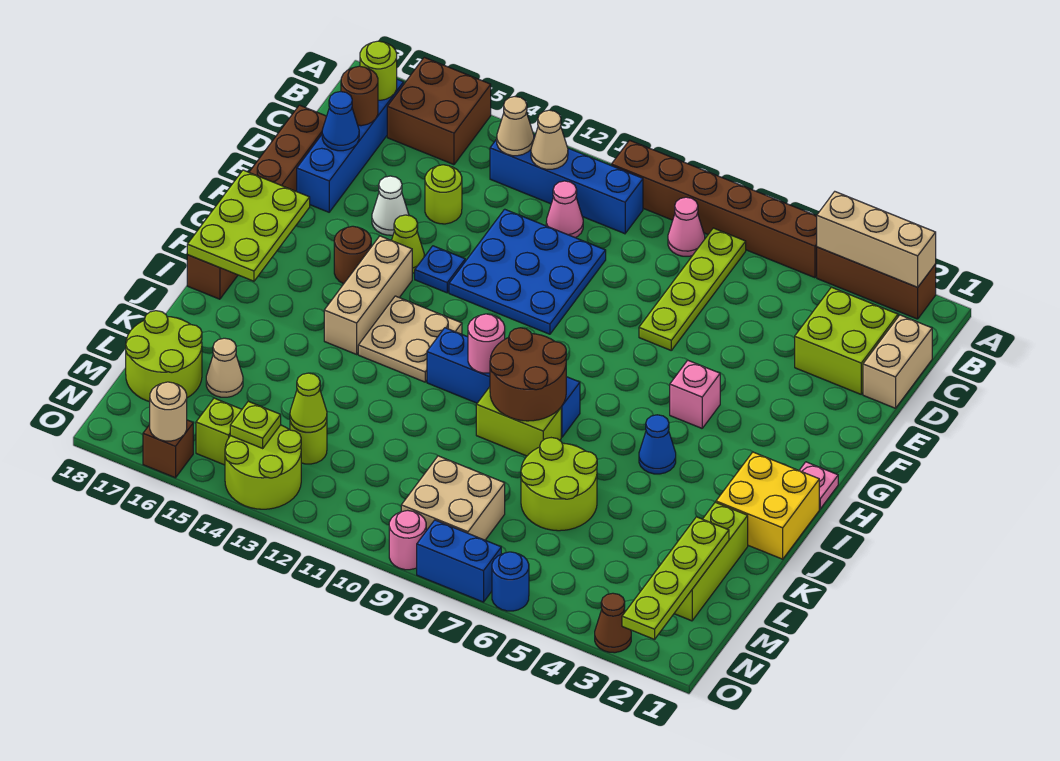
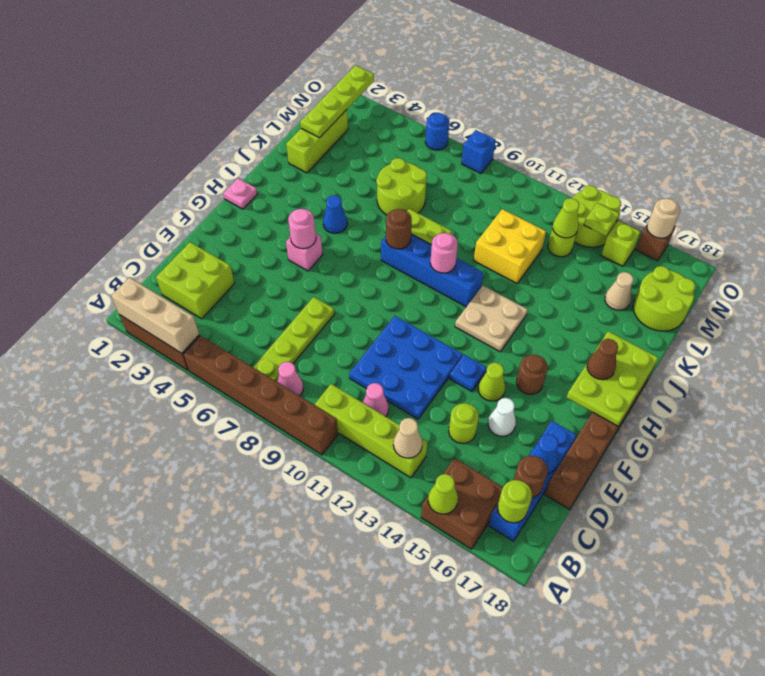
none -> lime 1x1 cone [428,474,458,514]
blue 1x4 brick [490,135,643,234] -> lime 1x4 brick [315,384,427,478]
tan 1x1 cone [531,110,568,169] -> none
tan 1x2 brick [863,315,932,408] -> none
tan 1x3 brick [324,236,412,354] -> none
yellow 2x2 brick [716,452,819,559] -> yellow 2x2 brick moved to [474,209,546,283]
brown 2x2 round brick [490,328,566,421] -> brown 1x1 round brick [386,209,412,249]
tan 2x2 brick [401,456,505,540] -> none
brown 1x1 cone [595,593,631,653] -> brown 1x1 cone moved to [587,339,618,380]
blue 1x2 brick [417,520,501,602] -> blue 1x1 brick [462,130,496,173]
pink 1x1 round brick [389,510,426,570] -> pink 1x1 round brick moved to [288,209,316,249]

